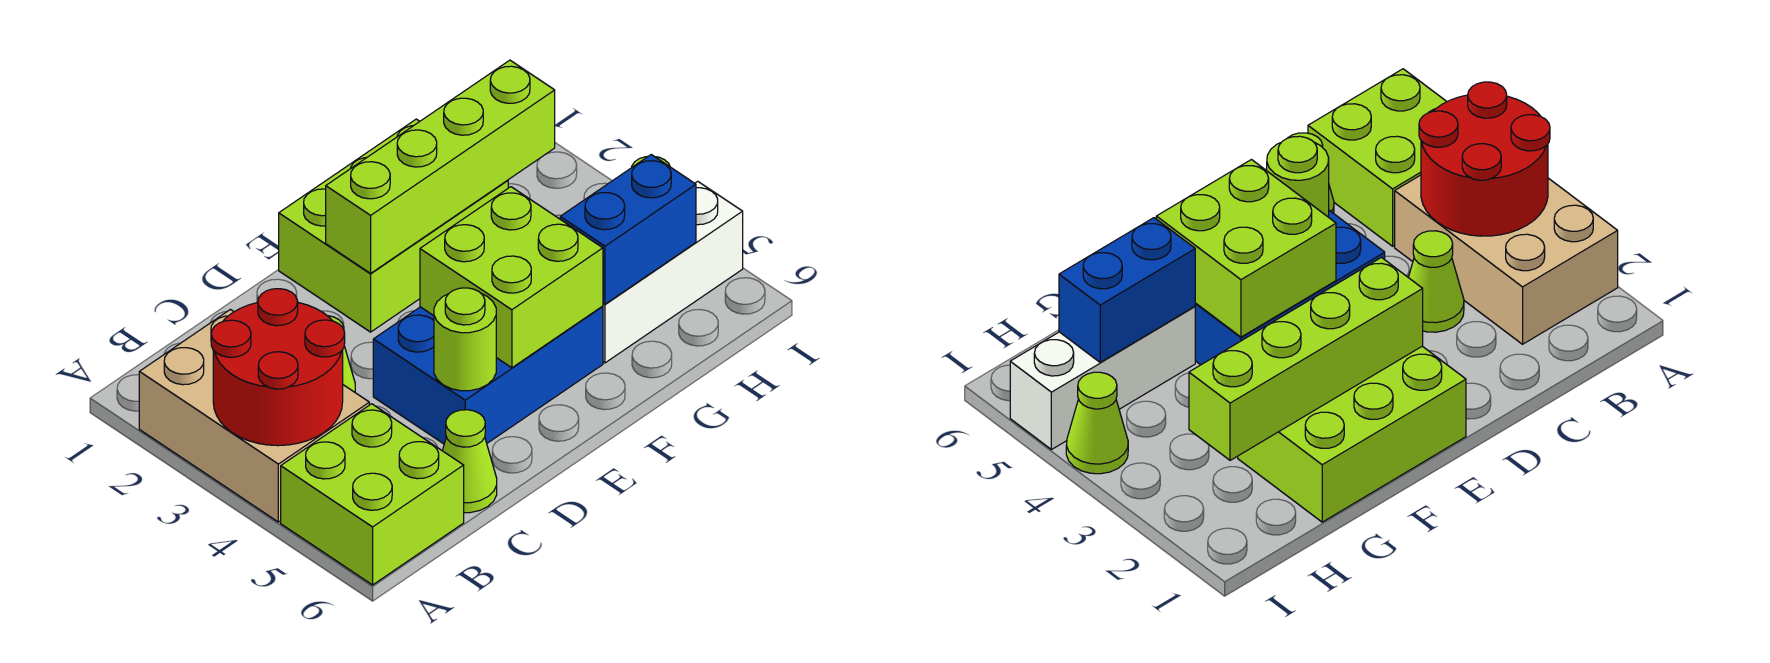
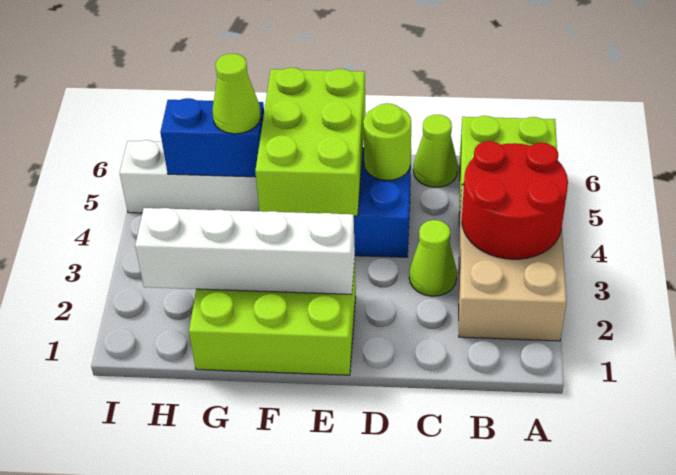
lime 1x4 brick [326,60,555,273] -> white 1x4 brick [135,208,355,294]
lime 2x2 brick [420,187,603,368] -> lime 2x3 brick [255,68,366,216]
lime 1x1 cone [1066,372,1128,474] -> lime 1x1 cone moved to [212,54,261,134]

